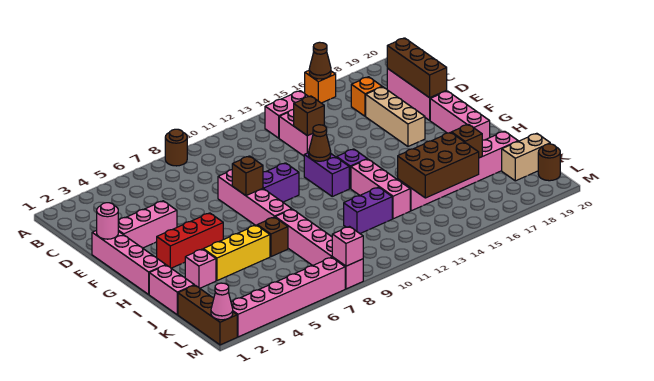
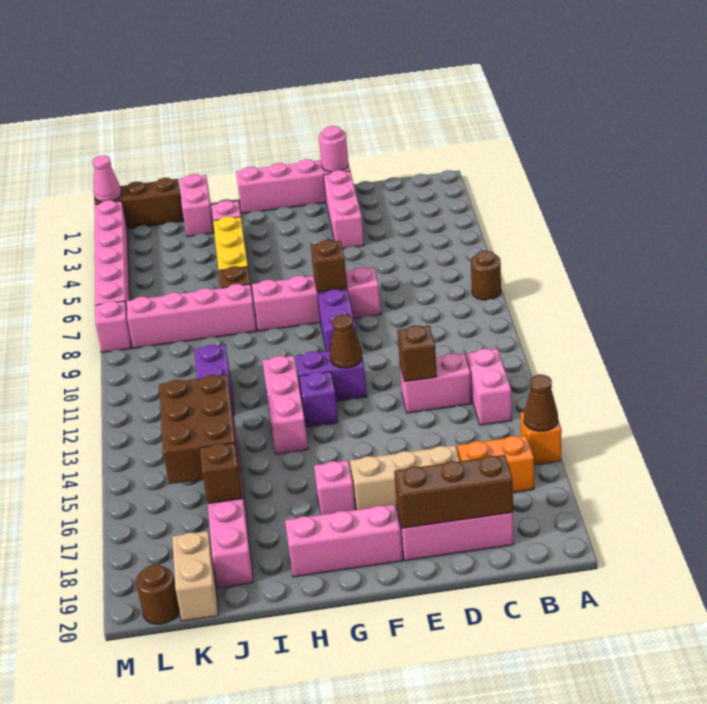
orange 1x1 brick [351,77,382,116] -> orange 1x2 brick [457,435,534,493]
red 1x3 brick [157,213,223,268] -> none
pink 1x3 brick [351,159,410,219] -> pink 1x3 brick turned to [263,356,308,454]
pink 1x2 brick [149,265,194,315] -> pink 1x2 brick turned to [180,174,214,237]
pink 1x1 brick [332,227,363,266] -> pink 1x1 brick moved to [314,461,355,515]

